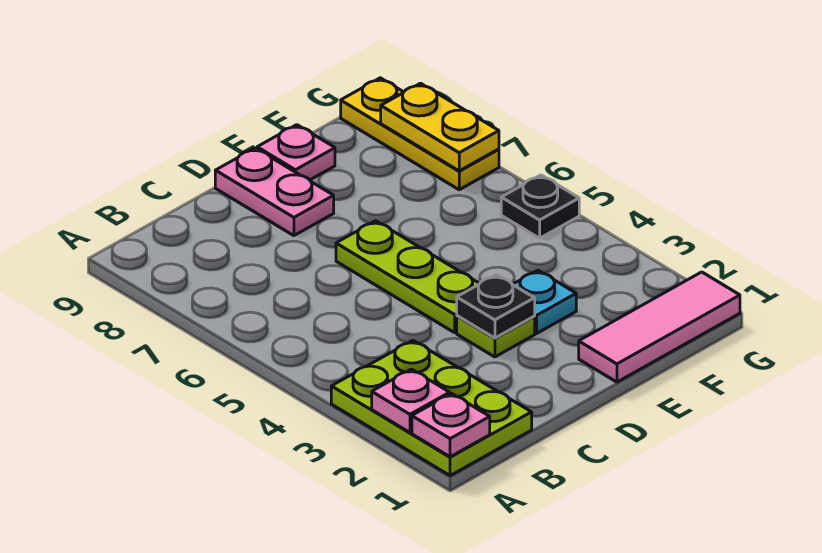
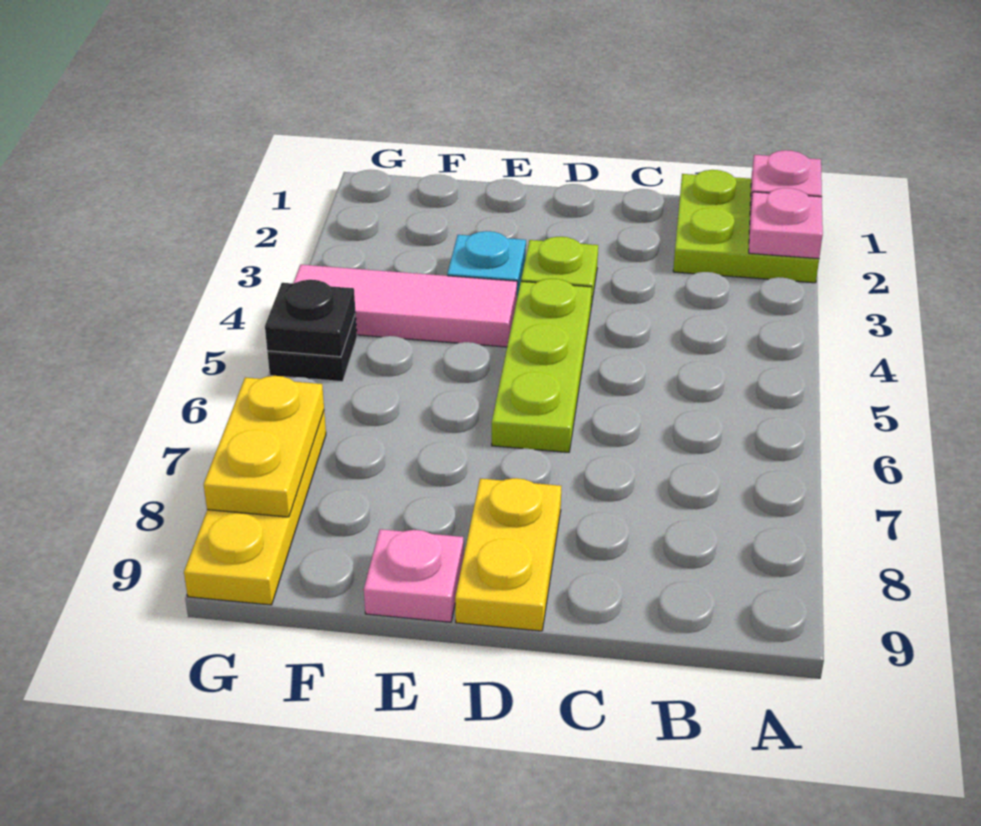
lime 2x3 plate [331,341,532,476] -> lime 2x2 plate [673,170,819,283]
black 1x1 plate [457,275,535,338] -> black 1x1 plate moved to [265,280,355,357]
pink 1x2 plate [215,148,334,236] -> yellow 1x2 plate [455,478,561,631]
pink 1x3 tile [579,272,740,382] -> pink 1x3 tile moved to [293,265,517,347]

